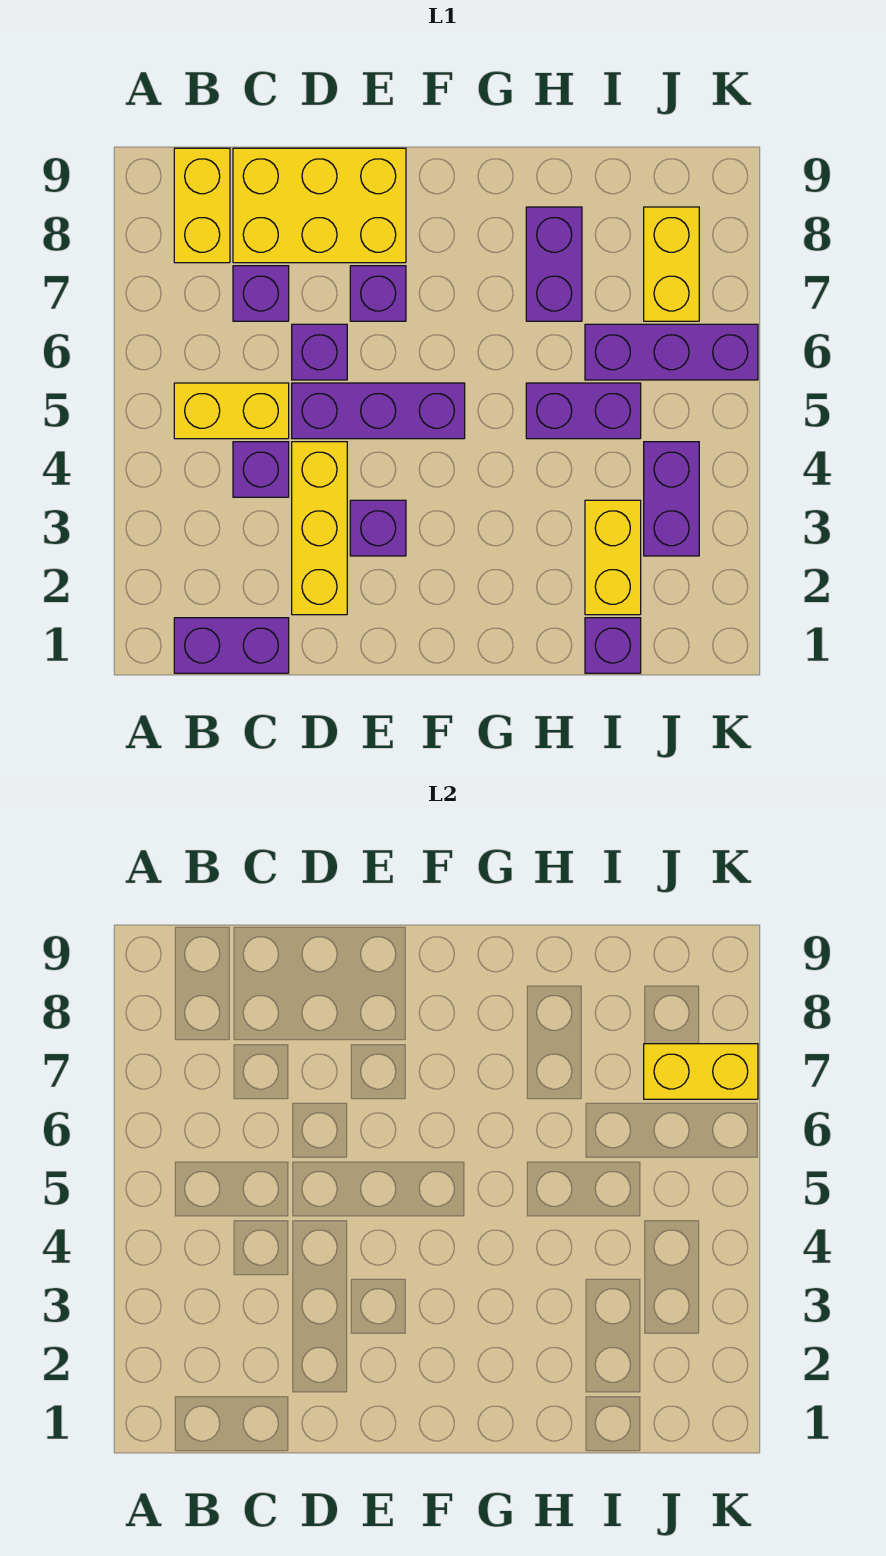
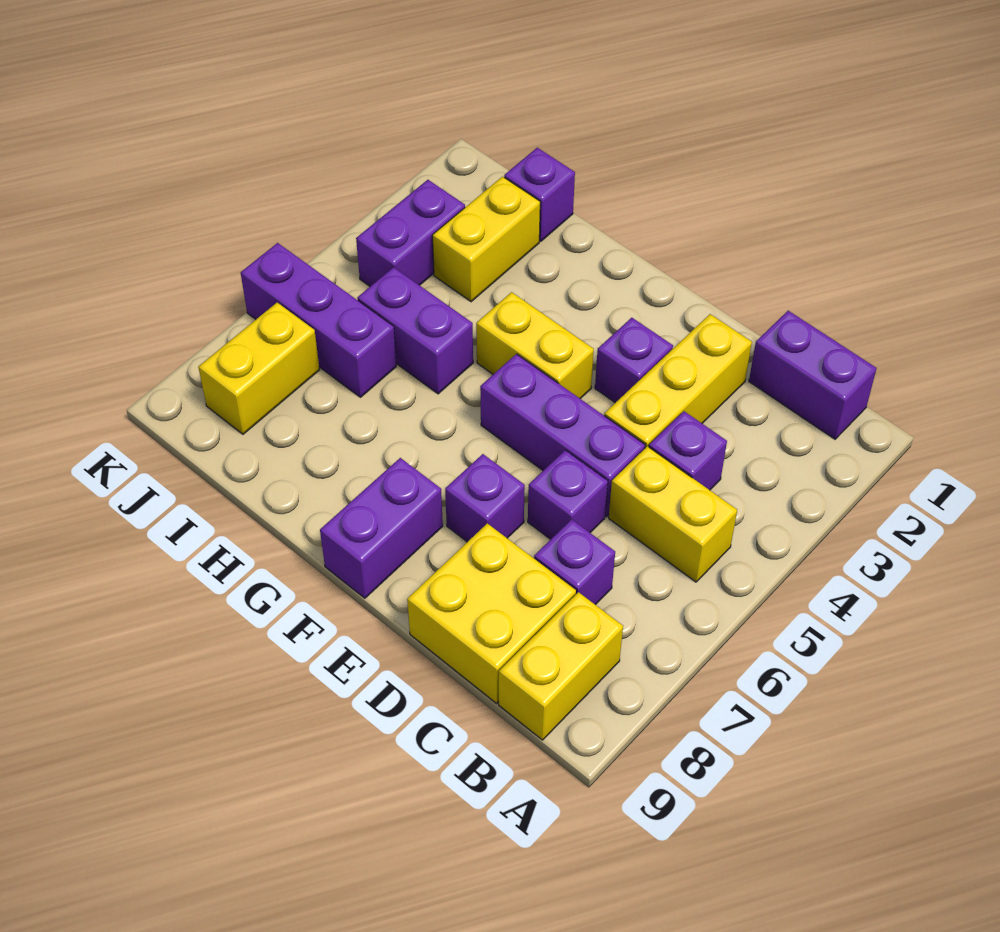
yellow 2x3 brick [233,148,406,263] -> yellow 2x2 brick [407,523,576,703]
purple 1x2 brick [526,207,582,321] -> purple 1x2 brick moved to [320,458,443,598]
yellow 1x2 brick [644,1044,758,1099] -> yellow 1x2 brick moved to [476,292,594,399]

